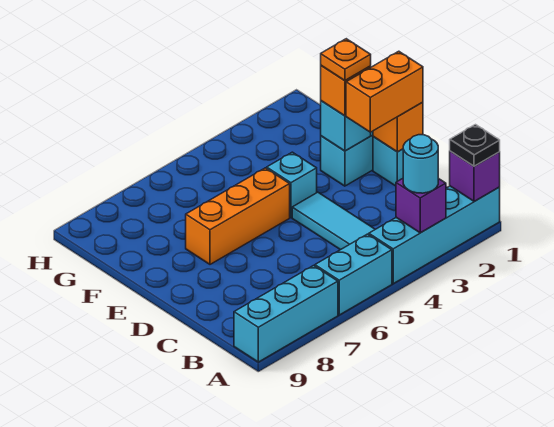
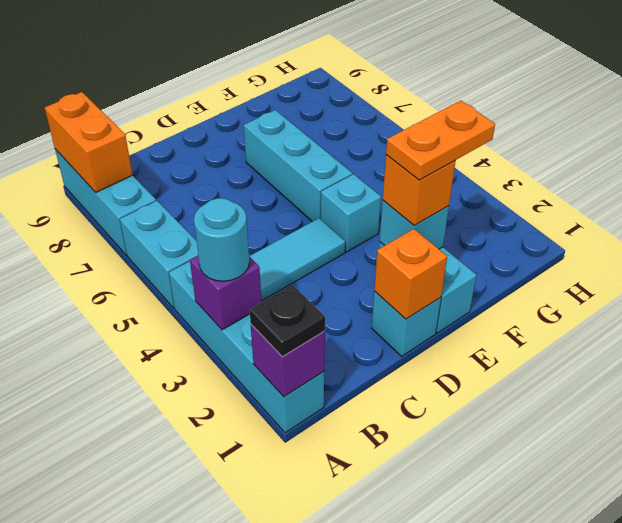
orange 1x2 brick [346,51,423,132] -> orange 1x2 brick moved to [45,92,133,192]
orange 1x1 plate [321,39,371,81] -> orange 1x2 plate [386,101,495,180]
orange 1x3 brick [186,168,290,264] -> cyan 1x3 brick [244,110,352,222]

